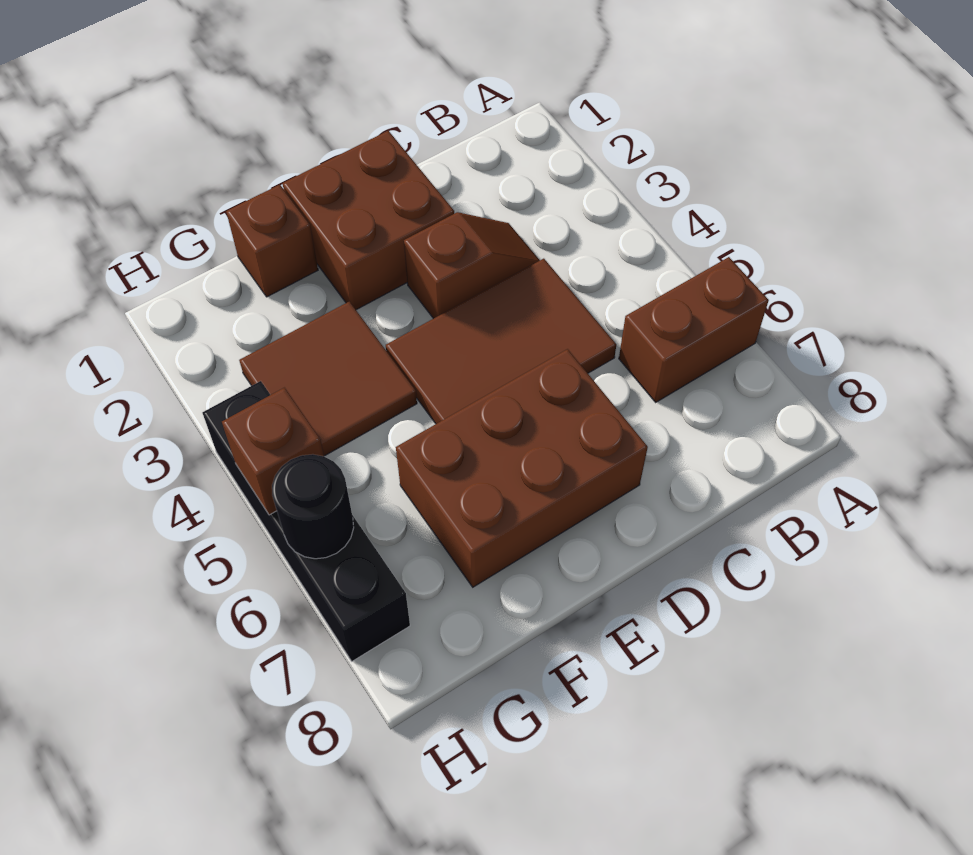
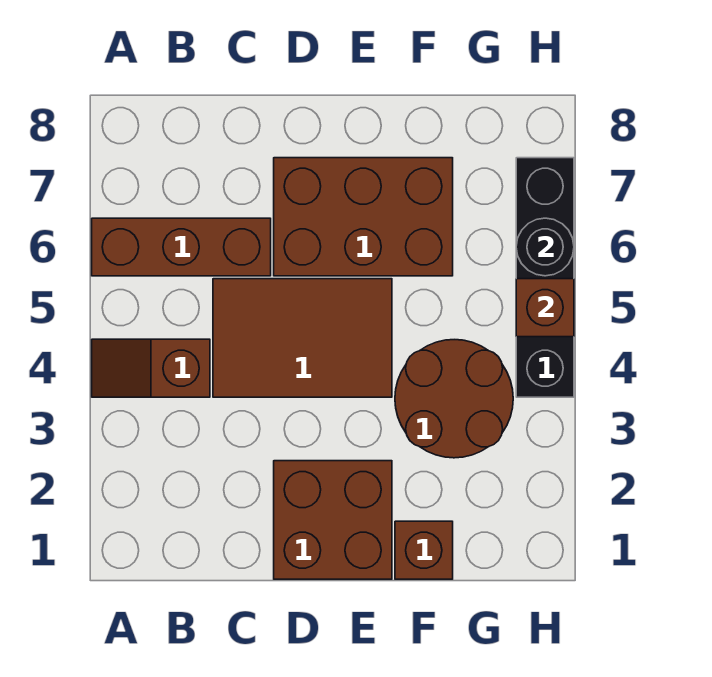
brown 1x2 brick [619,257,769,402] -> brown 1x3 brick [92,218,271,276]
brown 1x2 slope [404,212,540,319] -> brown 1x2 slope moved to [92,339,210,397]
brown 2x2 tile [239,302,417,456] -> brown 2x2 round brick [395,340,513,458]

